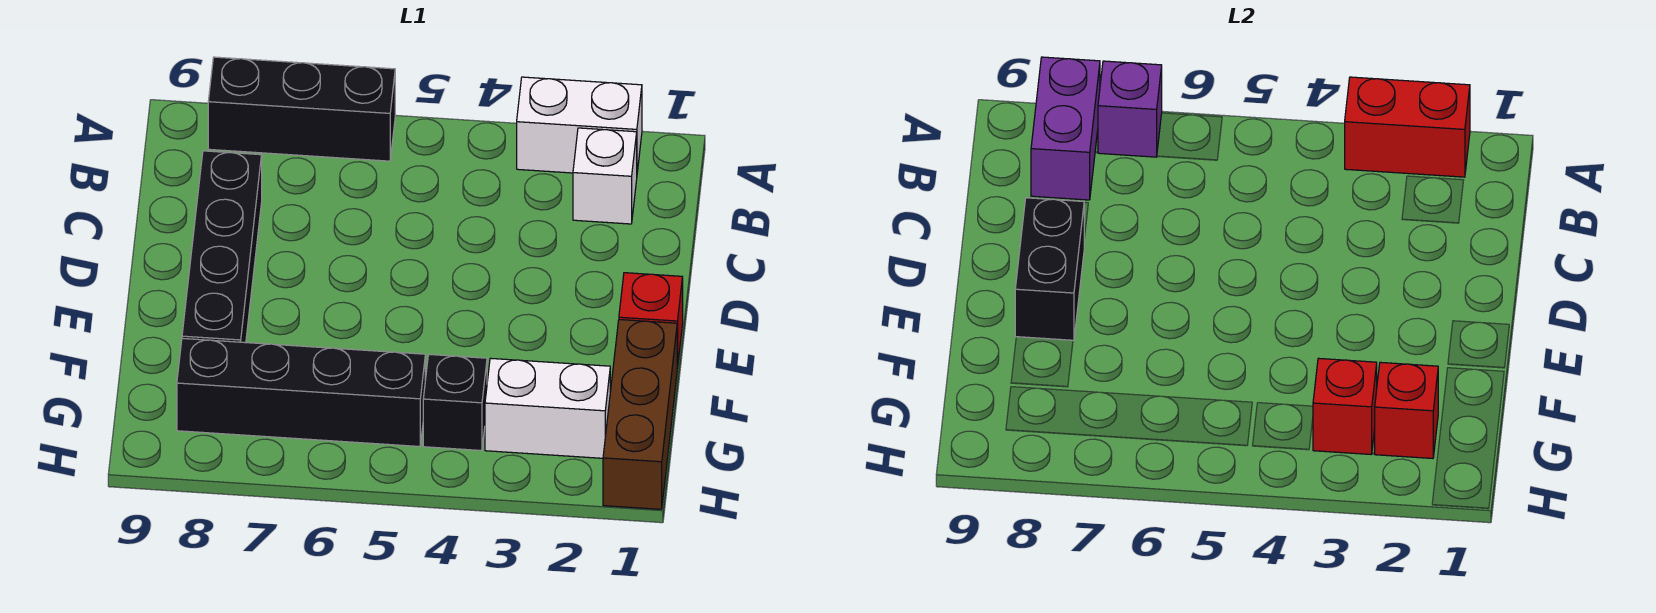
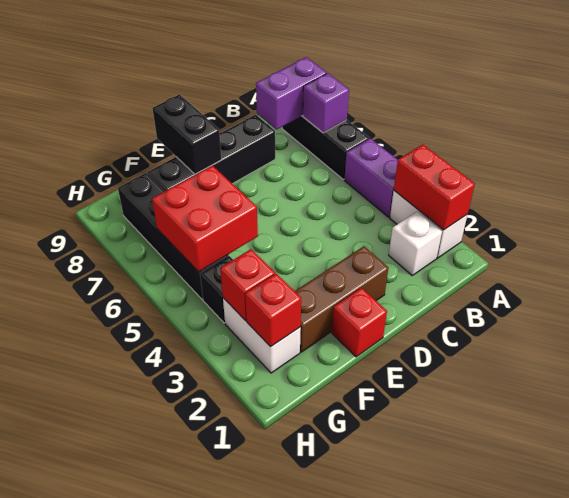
none -> purple 1x2 brick [344,138,398,217]
black 1x2 brick [1015,198,1084,341] -> black 1x2 brick turned to [152,94,222,174]
brown 1x3 brick [603,320,677,509] -> brown 1x3 brick moved to [295,246,388,352]
none -> red 2x2 brick [152,165,258,272]

